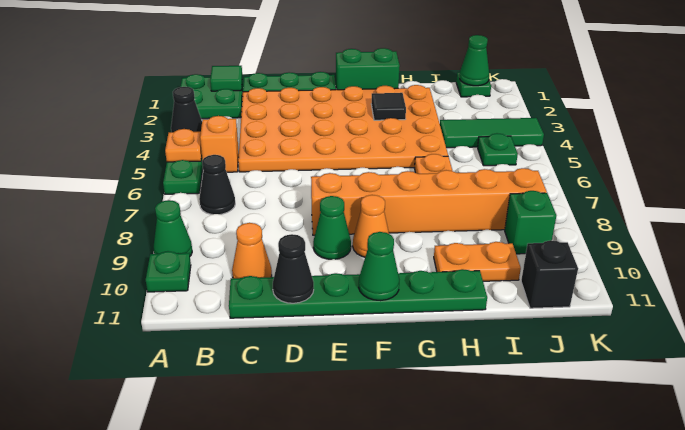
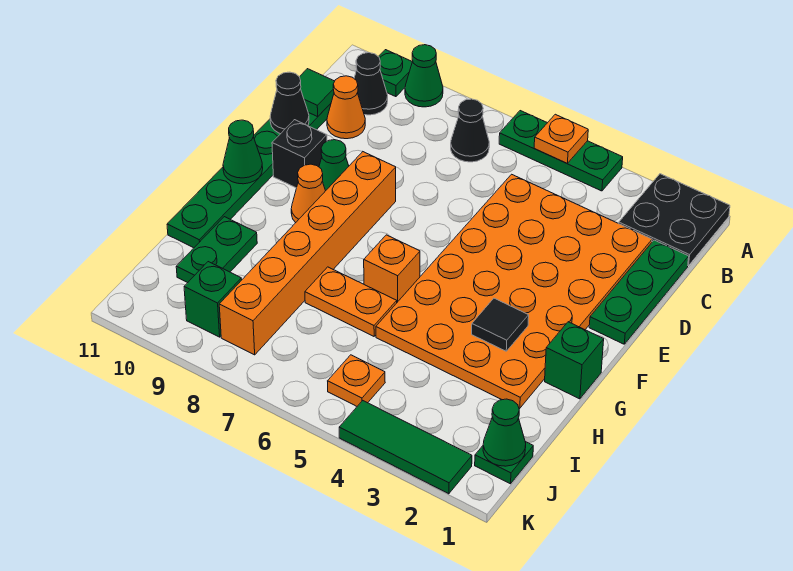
green 2x2 plate [180,74,243,119] -> black 2x2 plate [619,174,730,266]
black 1x1 cone [171,87,202,132] -> black 1x1 cone moved to [354,53,388,115]
green 1x1 tile [210,66,242,91] -> green 1x1 tile moved to [300,69,335,117]
orange 1x1 brick [200,116,239,172] -> orange 1x1 brick moved to [364,235,420,302]
green 1x2 brick [336,48,400,90] -> green 1x1 brick [545,322,604,399]
orange 1x2 plate [434,242,521,281] -> green 1x2 plate [176,217,257,283]
green 1x3 tile [440,118,544,148] -> green 1x3 tile turned to [339,401,472,494]
green 1x1 plate [478,133,518,166] -> orange 1x1 plate [328,355,385,406]
black 1x1 brick [521,240,578,308] -> black 1x1 brick moved to [272,120,327,188]

